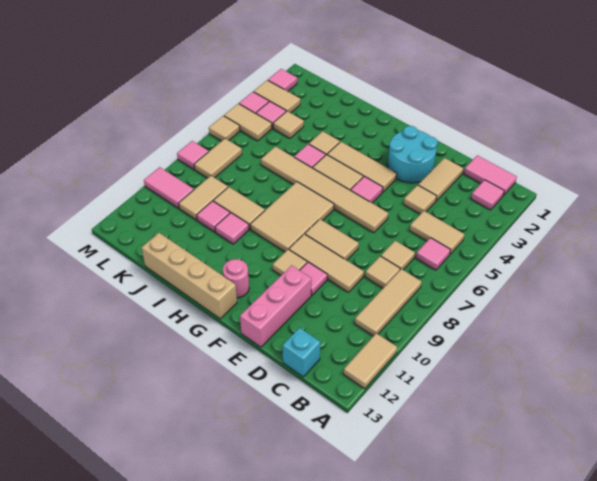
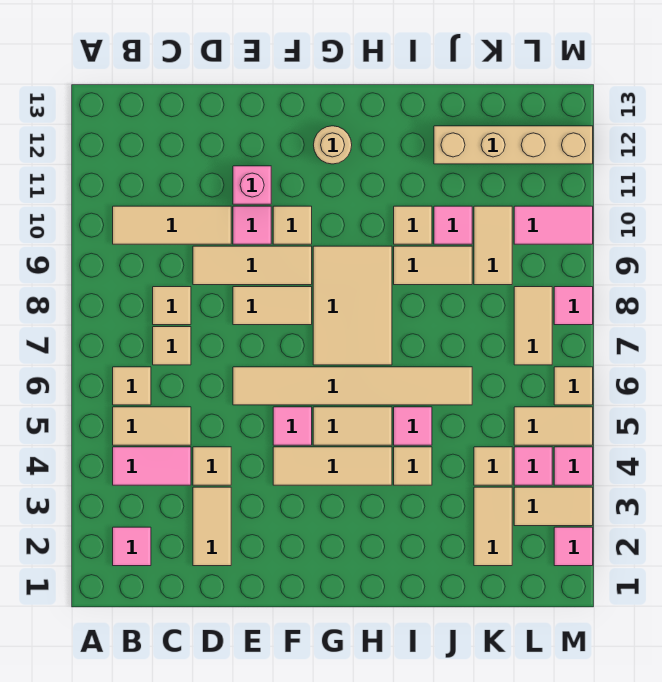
tan 1x2 tile [344,333,397,389] -> tan 1x2 tile moved to [474,487,512,566]
pink 1x2 tile [464,155,517,196] -> pink 1x2 tile moved to [113,447,191,485]
pink 1x1 tile [416,238,450,270] -> tan 1x1 tile [113,367,151,405]
tan 1x3 tile [355,269,422,336] -> tan 1x3 tile turned to [113,206,231,244]
cyan 1x1 brick [283,328,320,377] -> none
cyan 2x2 round brick [388,126,438,183] -> none
pink 1x3 brick [240,265,311,347] -> pink 1x1 brick [233,166,271,204]
pink 1x1 round brick [223,259,249,298] -> tan 1x1 round brick [314,126,352,164]
tan 1x4 brick [142,233,237,319] -> tan 1x4 brick moved to [434,126,593,164]
pink 1x1 tile [215,213,249,244] -> tan 1x1 tile [394,206,432,244]

